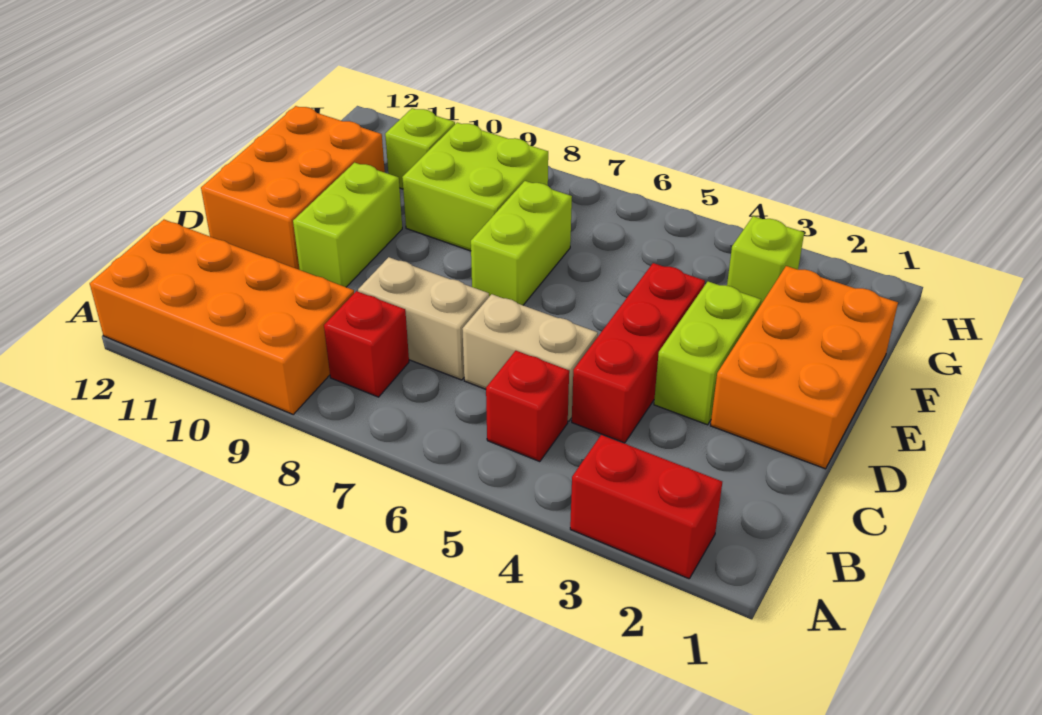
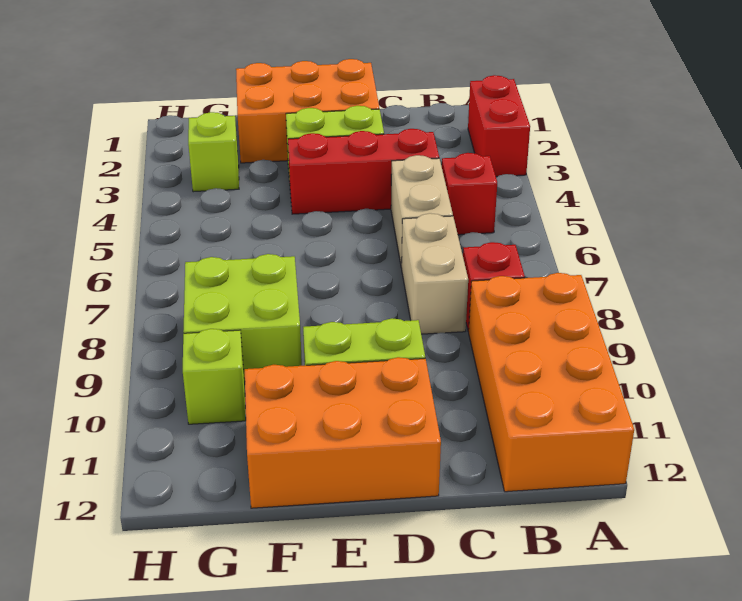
lime 1x2 brick [471,181,572,305] -> none

